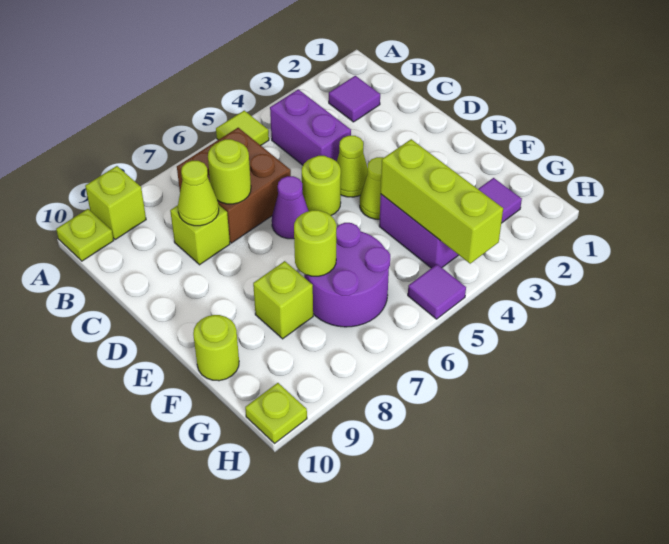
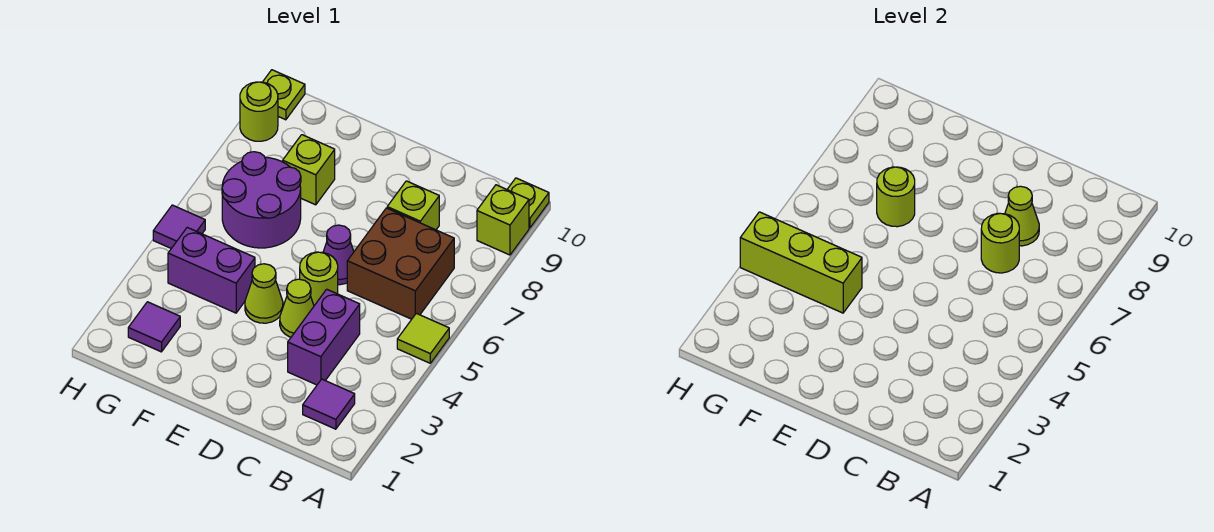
purple 1x2 brick [270,89,351,165] -> purple 1x2 brick turned to [288,289,360,385]
lime 1x1 round brick [193,315,239,381] -> lime 1x1 round brick moved to [240,82,278,141]

